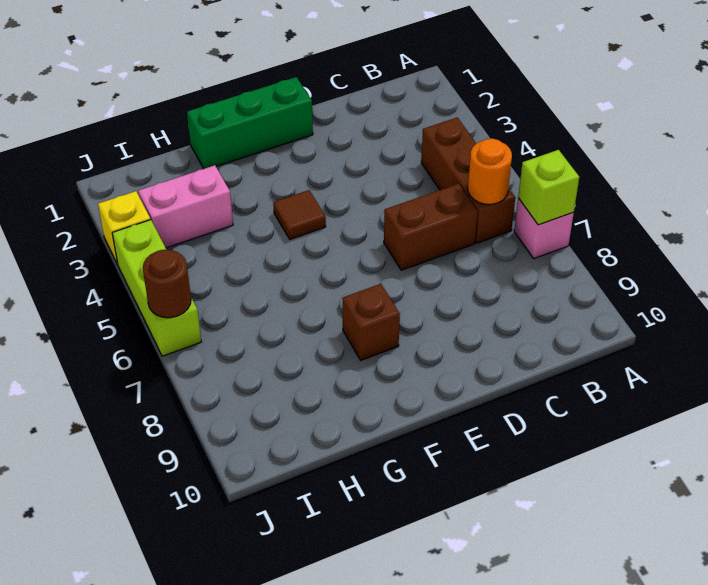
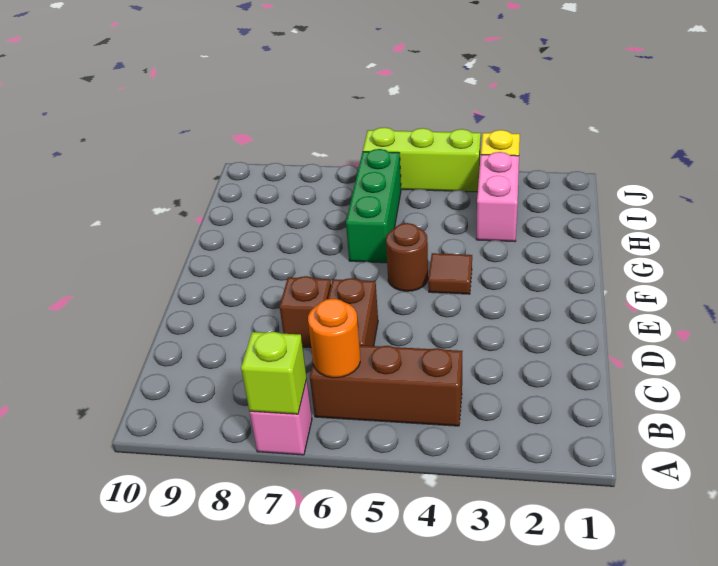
green 1x3 brick [187,77,313,169] -> green 1x3 brick moved to [346,149,401,263]
brown 1x1 brick [343,284,400,360] -> brown 1x1 brick moved to [280,276,331,348]
brown 1x1 round brick [143,249,191,318] -> brown 1x1 round brick moved to [386,223,428,291]

